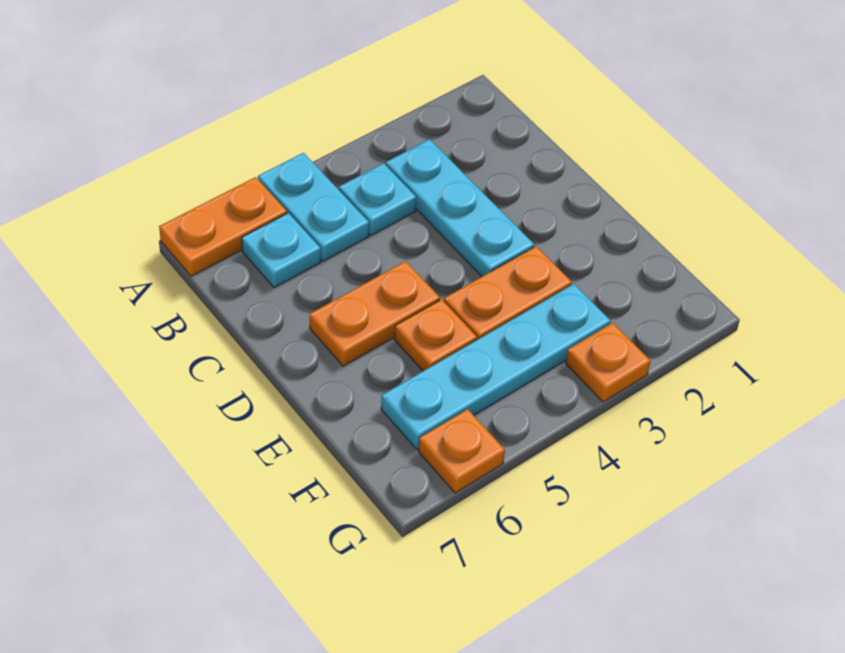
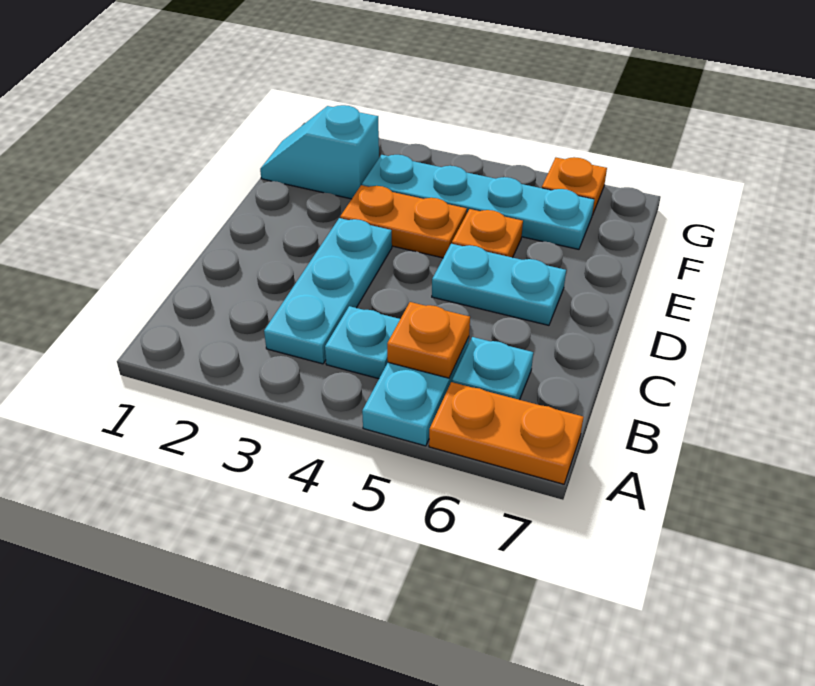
orange 1x2 plate [310,261,440,366] -> cyan 1x2 plate [432,244,566,325]
none -> cyan 1x2 slope [260,105,379,199]
orange 1x1 plate [566,323,651,402] -> orange 1x1 plate moved to [387,302,470,378]

